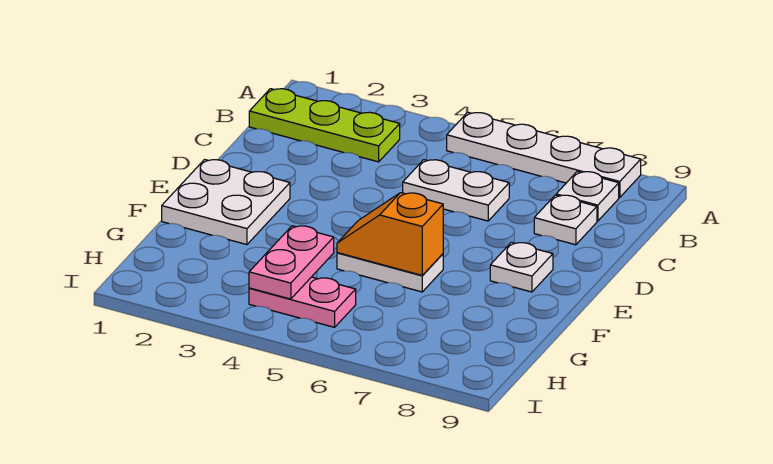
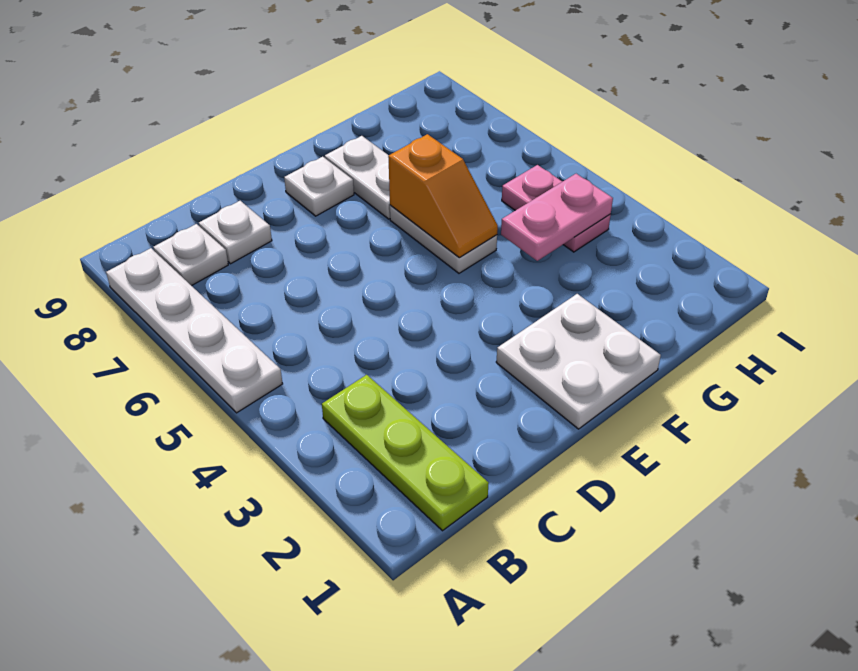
white 1x2 plate [403,160,509,221] -> white 1x2 plate moved to [325,136,390,219]

